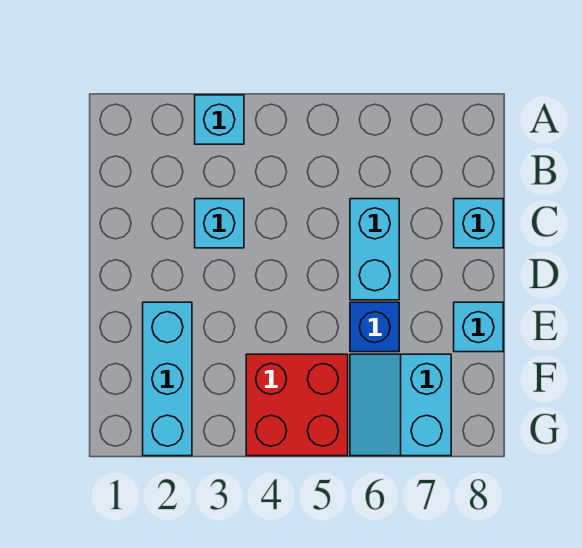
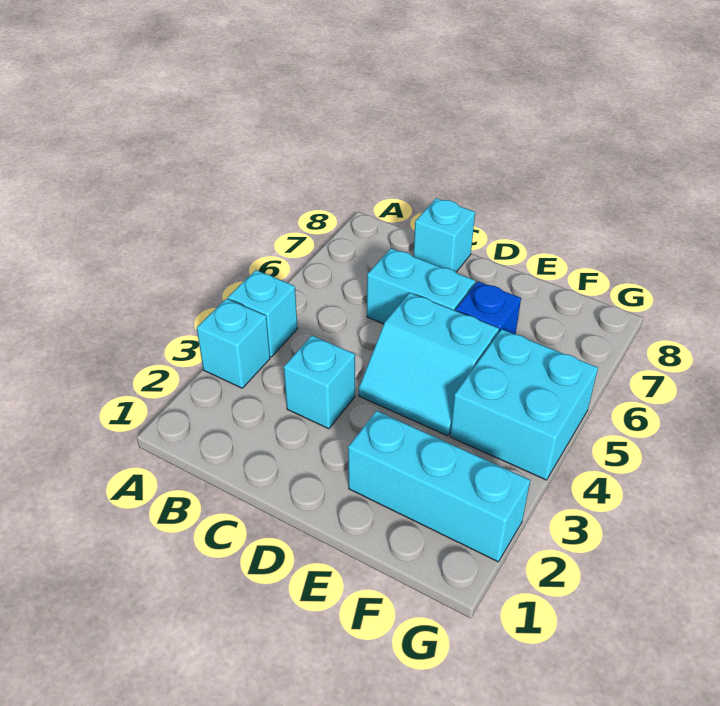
cyan 1x1 brick [454,302,503,352] -> cyan 1x1 brick moved to [228,270,298,357]
red 2x2 brick [246,354,348,456] -> cyan 2x2 brick [450,329,598,480]
cyan 2x2 slope [350,354,451,456] -> cyan 2x2 slope moved to [359,293,499,436]

